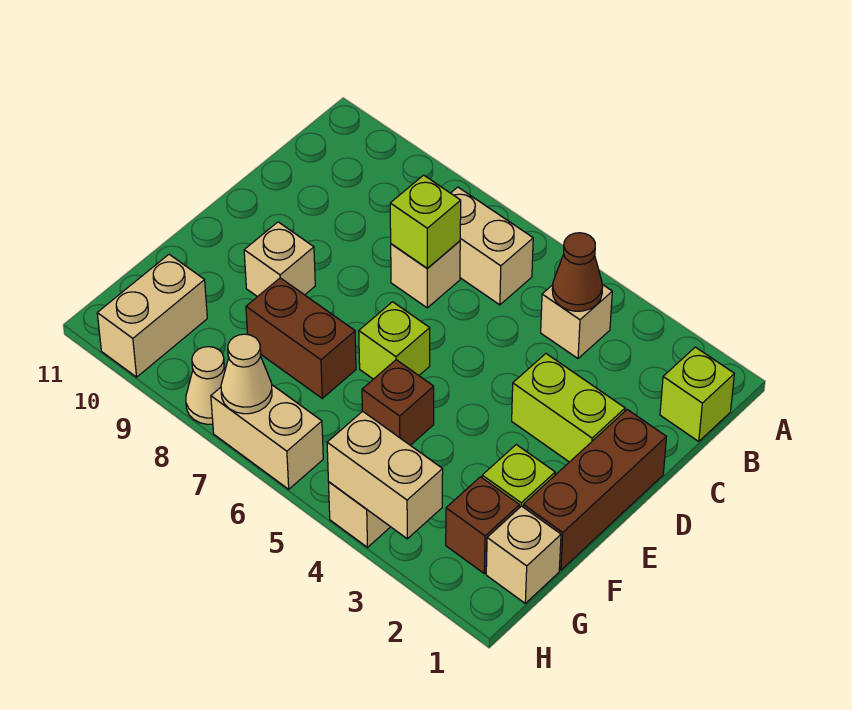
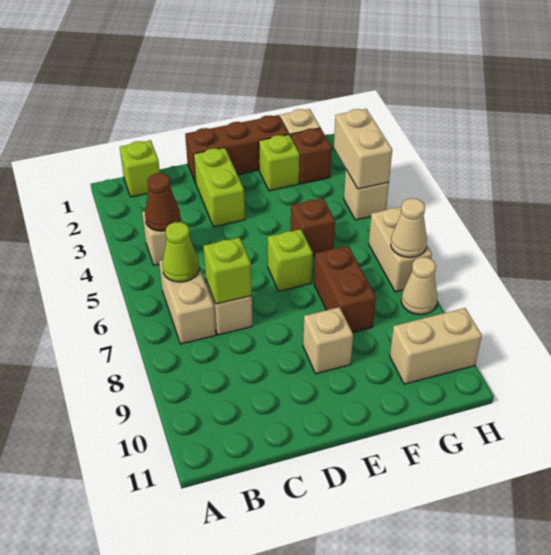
none -> lime 1x1 cone [162,222,199,282]

